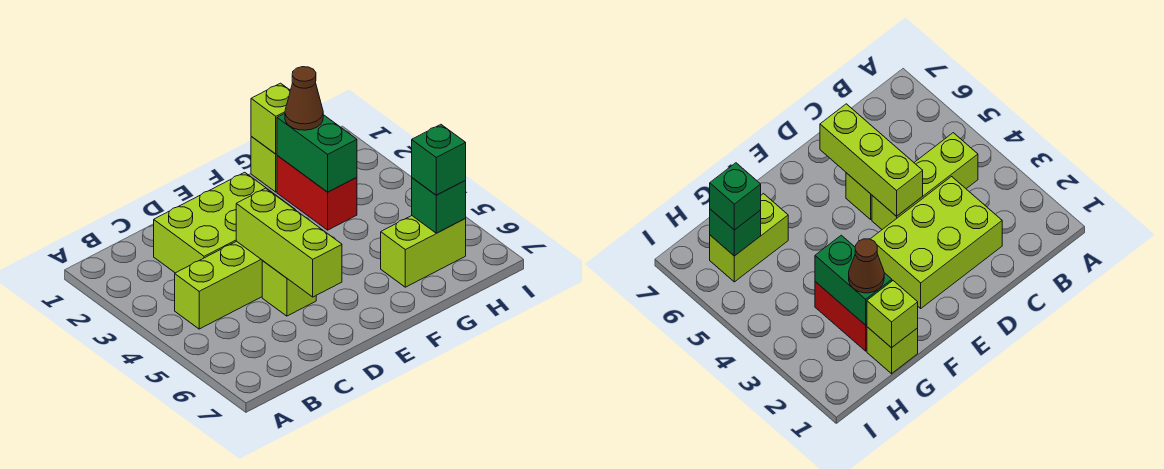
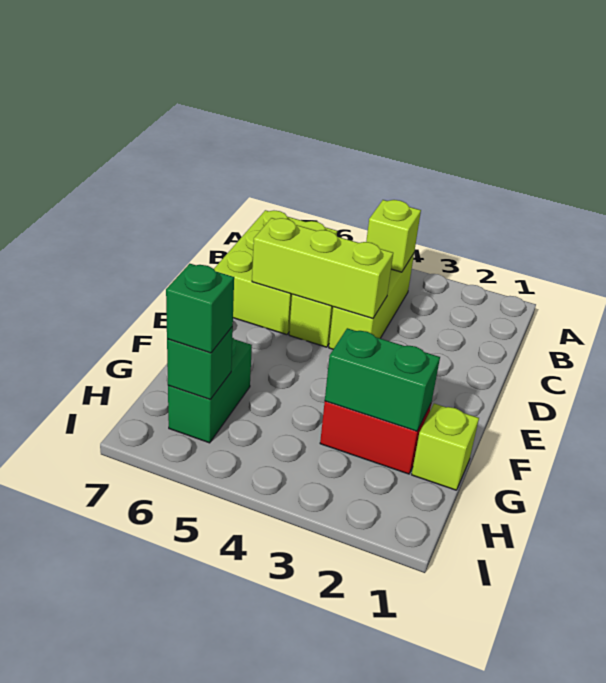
lime 2x3 brick [154,172,294,273] -> lime 2x3 brick moved to [214,210,337,335]
lime 1x1 brick [251,83,290,154] -> lime 1x1 brick moved to [366,200,421,272]
brown 1x1 cone [285,67,323,130] -> none
lime 1x2 brick [381,216,466,287] -> green 1x2 brick [168,338,252,443]

